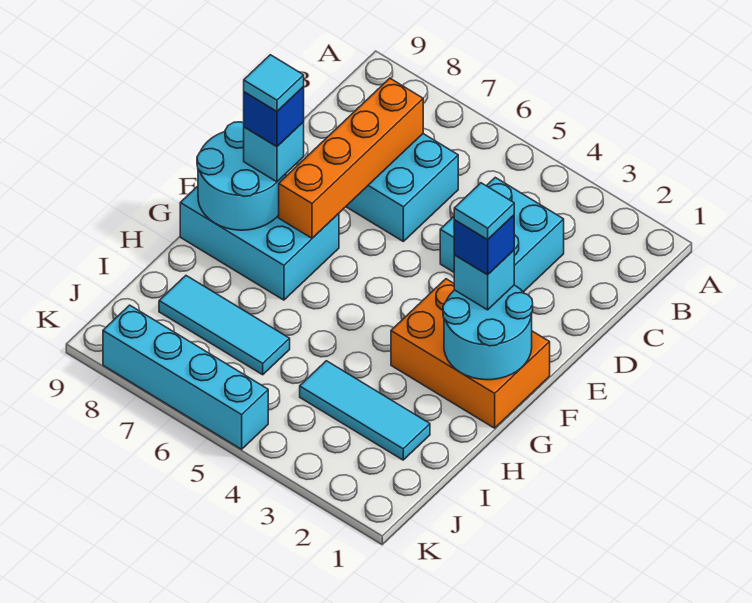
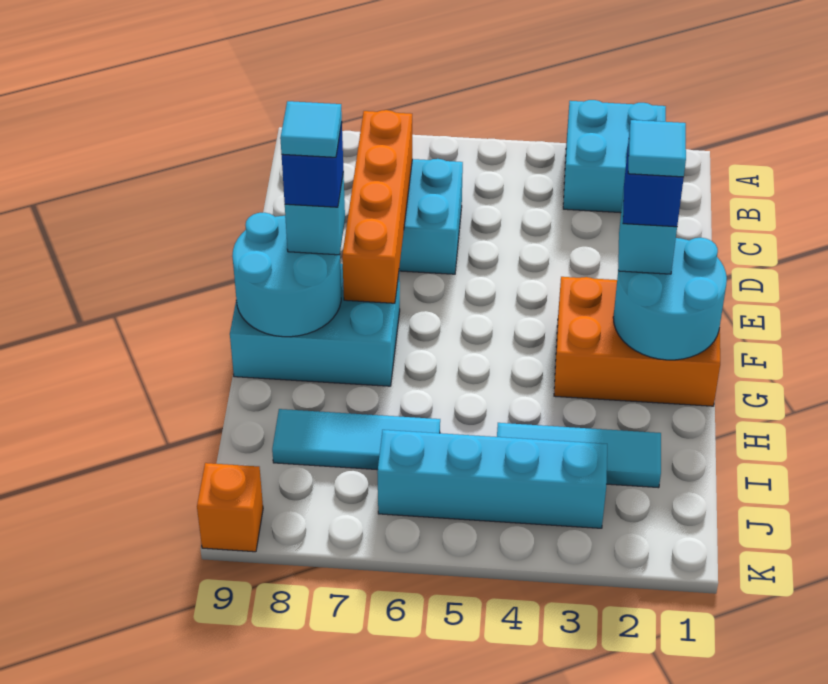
cyan 2x2 brick [440,178,564,292] -> cyan 2x2 brick moved to [563,100,666,213]
cyan 1x4 brick [103,305,268,449] -> cyan 1x4 brick moved to [377,430,607,528]
none -> orange 1x1 brick [197,463,263,552]

